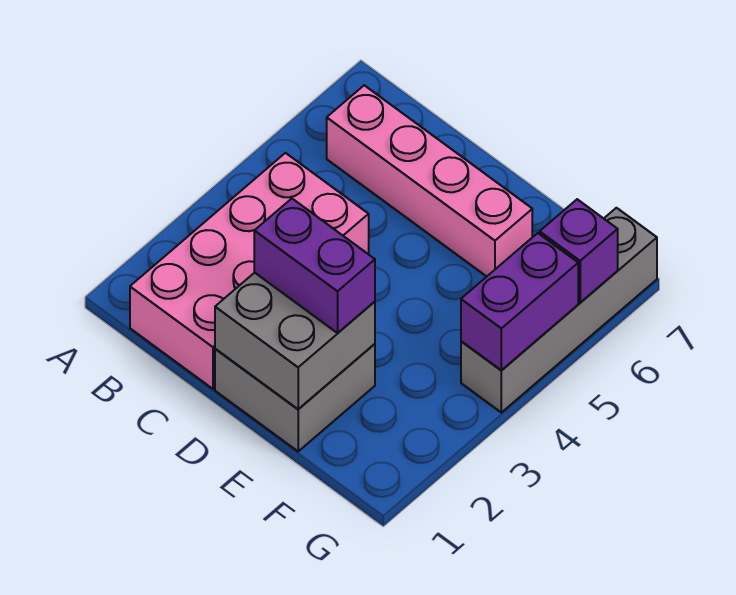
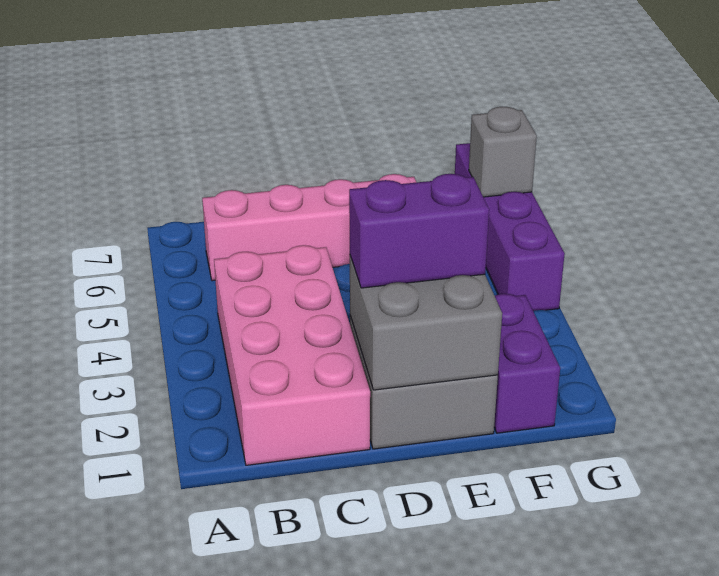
grey 1x4 brick [461,208,657,413] -> purple 1x4 brick [455,143,565,311]
purple 1x2 brick [461,233,578,370] -> purple 1x2 brick moved to [494,294,560,433]
purple 1x1 brick [540,199,618,303] -> grey 1x1 brick [469,107,537,197]

